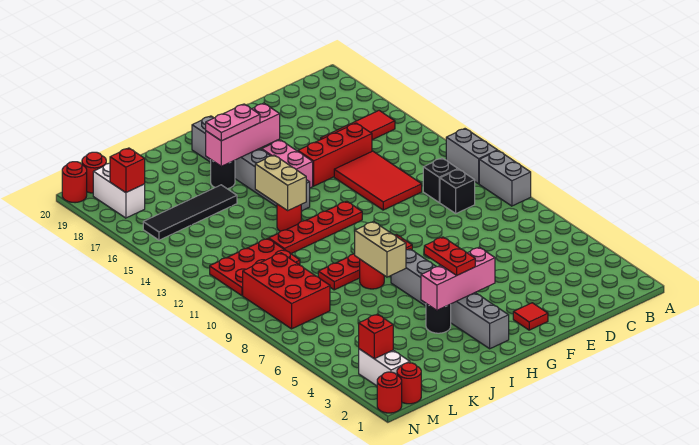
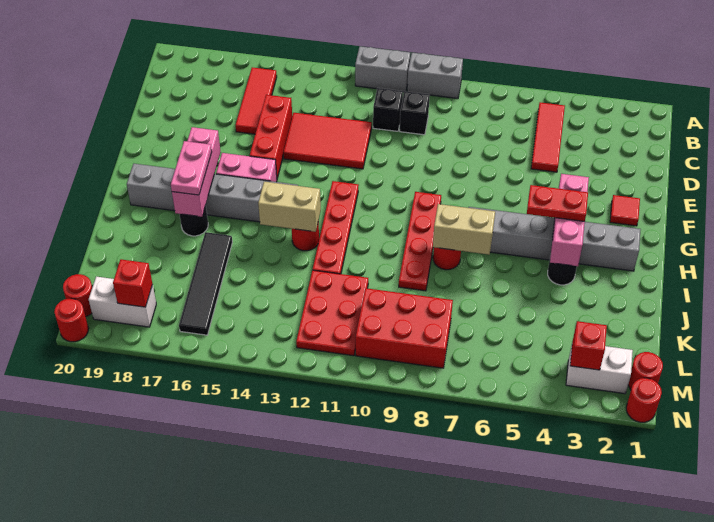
none -> red 1x3 tile [531,102,565,172]

